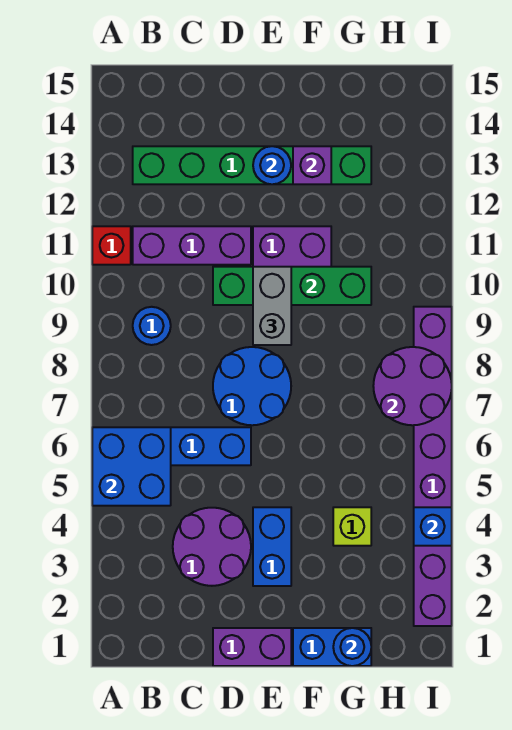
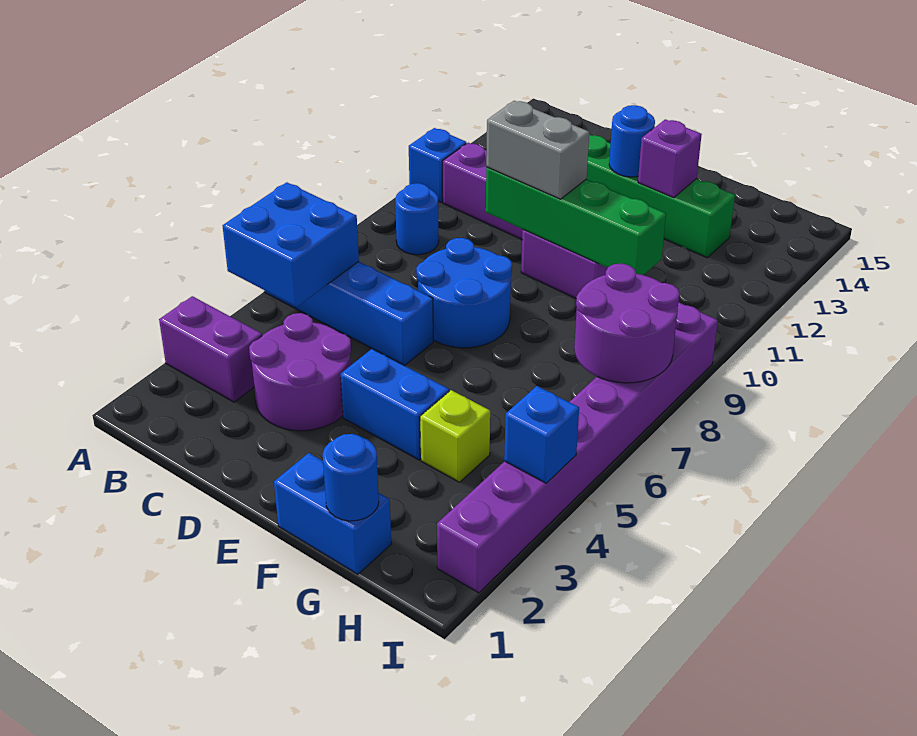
red 1x1 brick [92,226,131,265] -> blue 1x1 brick [409,128,466,202]
purple 1x2 brick [213,628,291,666] -> purple 1x2 brick moved to [159,296,262,402]
blue 1x2 brick [253,507,291,586] -> blue 1x2 brick turned to [341,349,449,460]
grey 1x2 brick [253,267,291,345] -> grey 1x2 brick turned to [486,101,589,199]

